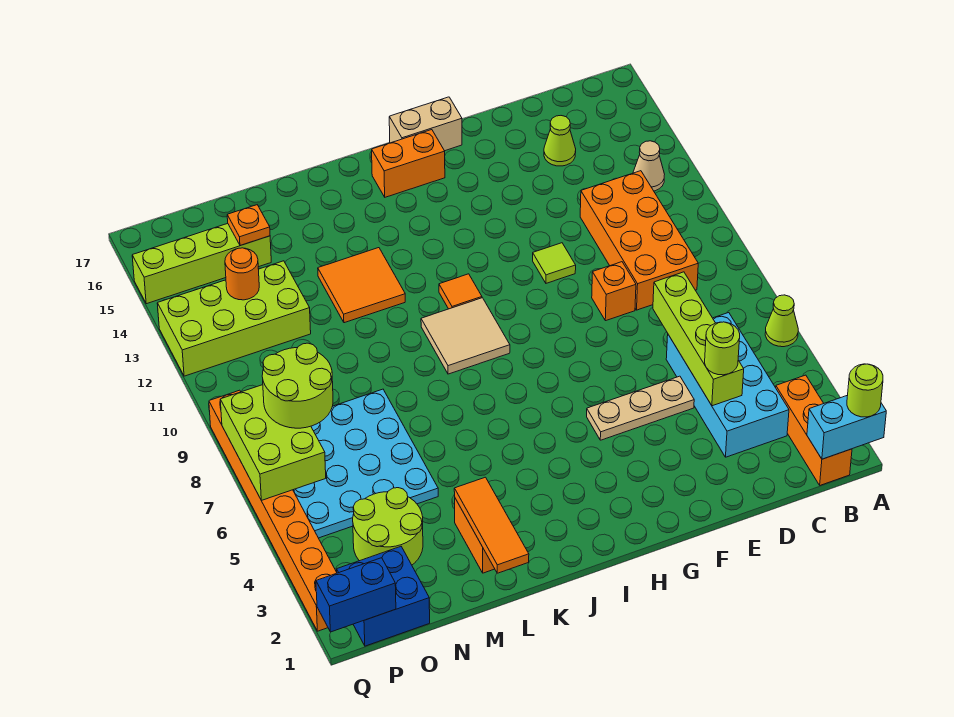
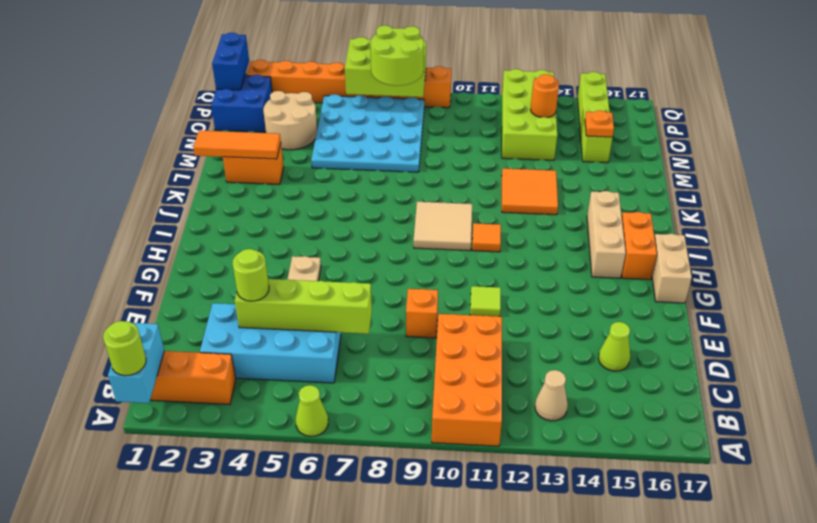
orange 2x4 brick [580,171,698,310] -> orange 2x4 brick turned to [432,314,502,446]
none -> tan 1x3 brick [587,191,626,278]
lime 2x2 round brick [353,488,423,565] -> tan 2x2 round brick [263,91,317,150]

